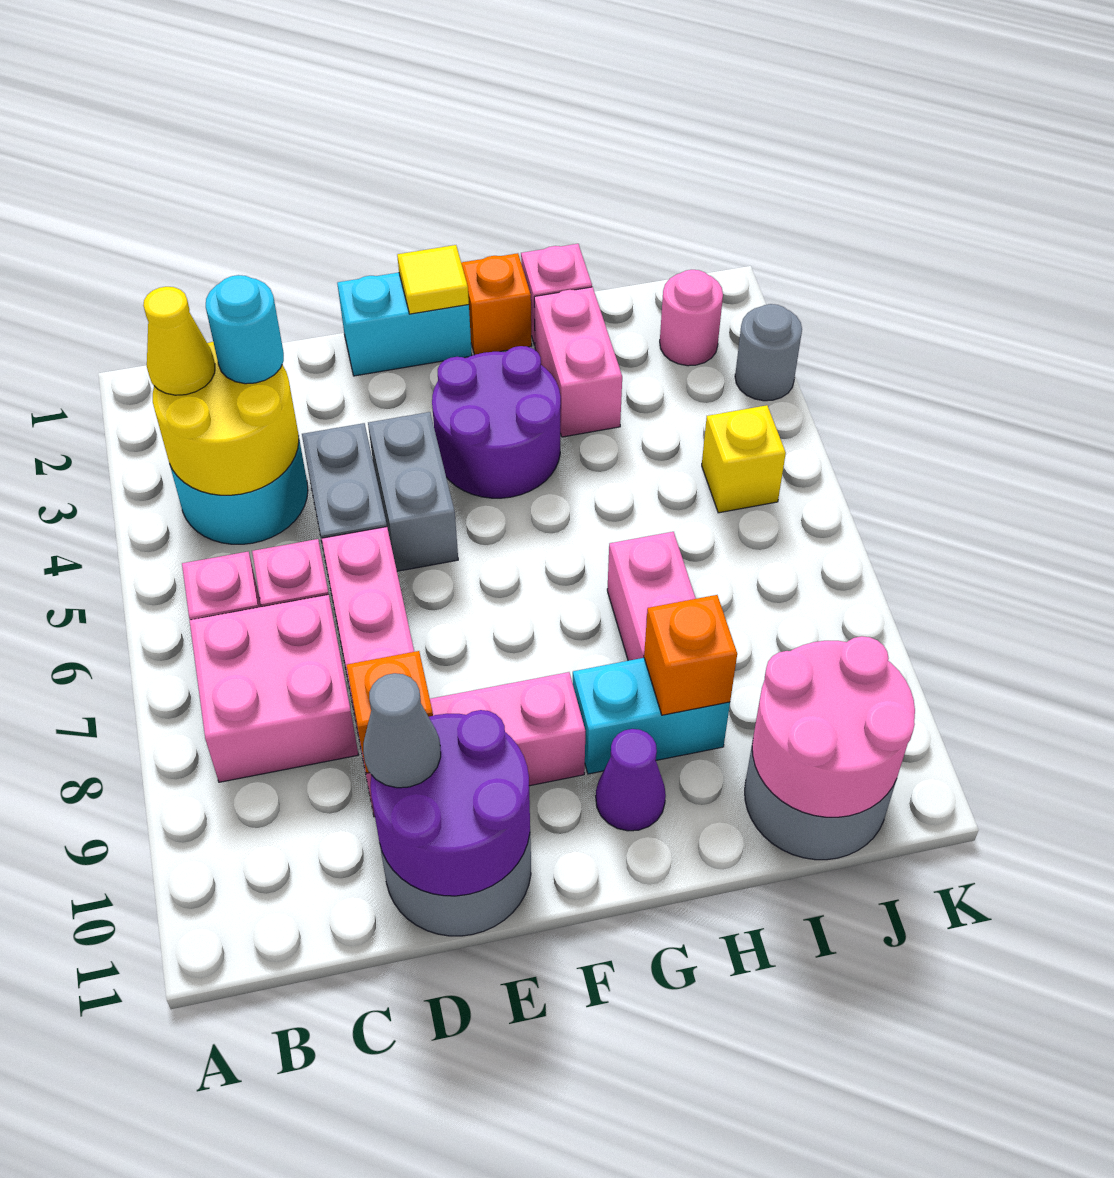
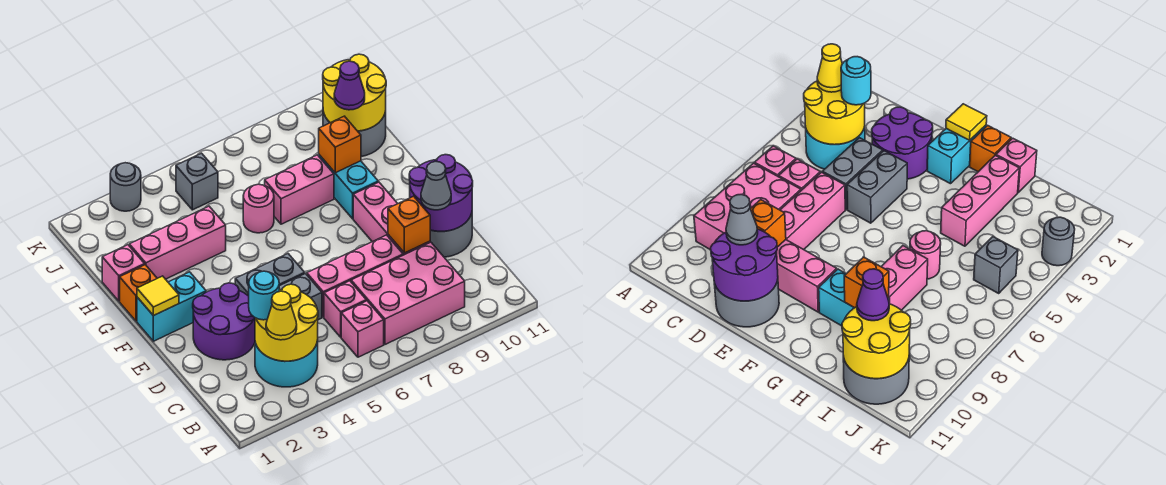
pink 2x2 brick [189,595,358,782] -> pink 2x3 brick [351,242,465,344]
cyan 1x2 brick [337,273,472,376] -> cyan 1x2 brick turned to [137,272,206,341]
purple 2x2 round brick [432,346,561,498] -> purple 2x2 round brick moved to [193,283,255,360]
purple 1x1 cone [596,729,666,831] -> purple 1x1 cone moved to [334,61,365,110]
pink 1x2 brick [534,287,622,437] -> pink 1x3 brick [129,206,226,279]
pink 2x2 round brick [752,636,915,817] -> yellow 2x2 round brick [323,54,386,131]
pink 1x1 round brick [660,270,723,366] -> pink 1x1 round brick moved to [243,184,274,233]
yellow 1x1 brick [702,405,786,513] -> grey 1x1 brick [176,153,218,210]

